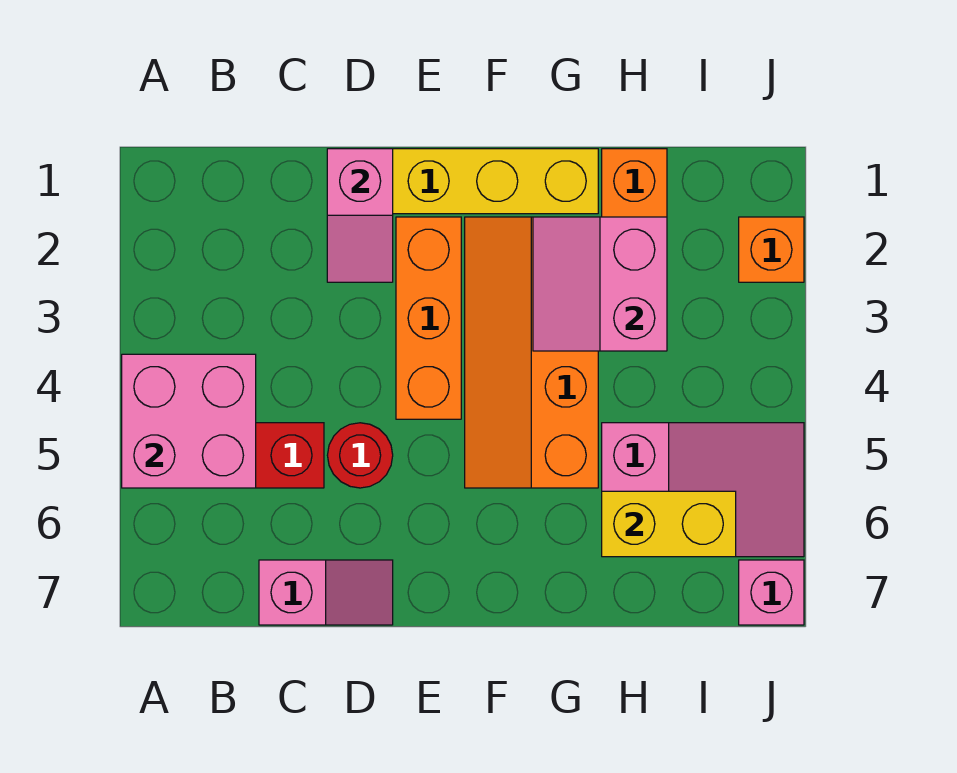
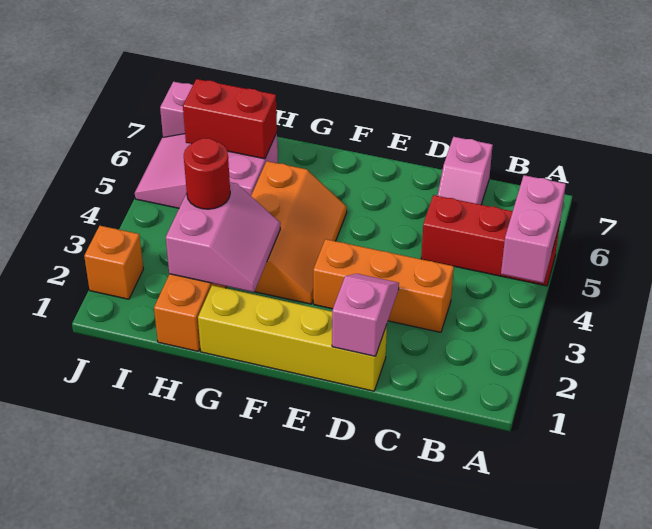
pink 2x2 brick [122,354,256,488] -> pink 1x2 brick [501,175,566,283]
pink 1x2 slope [259,560,393,625] -> pink 1x2 slope turned to [437,137,493,205]
red 1x1 round brick [327,423,393,488] -> red 1x1 round brick moved to [184,138,230,209]
orange 1x3 brick [396,217,461,419] -> orange 1x3 brick turned to [313,239,454,332]
orange 2x4 slope [465,217,598,488] -> orange 2x3 slope [251,161,347,304]
yellow 1x2 brick [602,491,736,557] -> red 1x2 brick [183,79,277,159]

